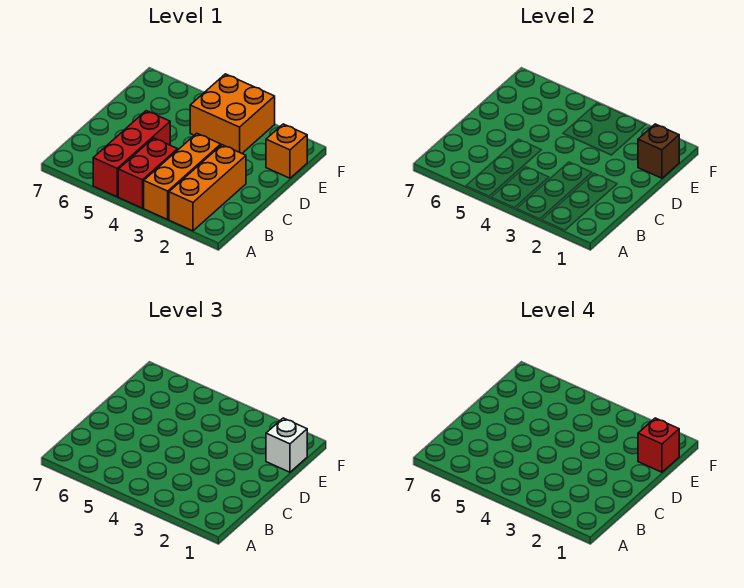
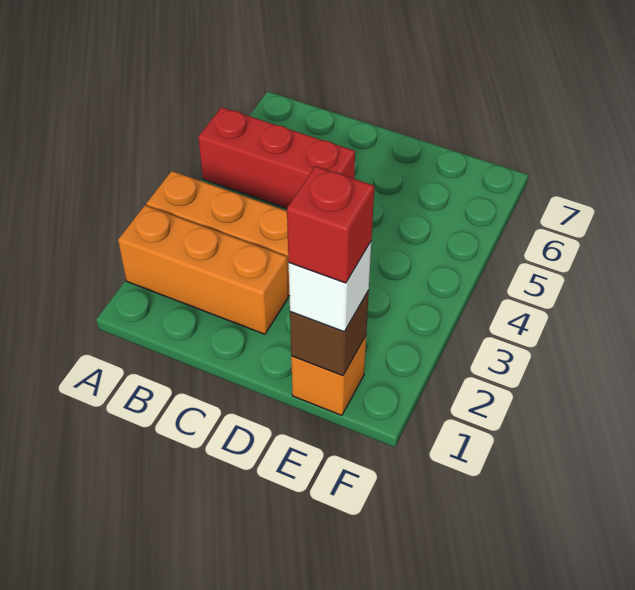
red 1x2 brick [118,138,178,208] -> none
orange 2x2 brick [190,74,275,153] -> none

